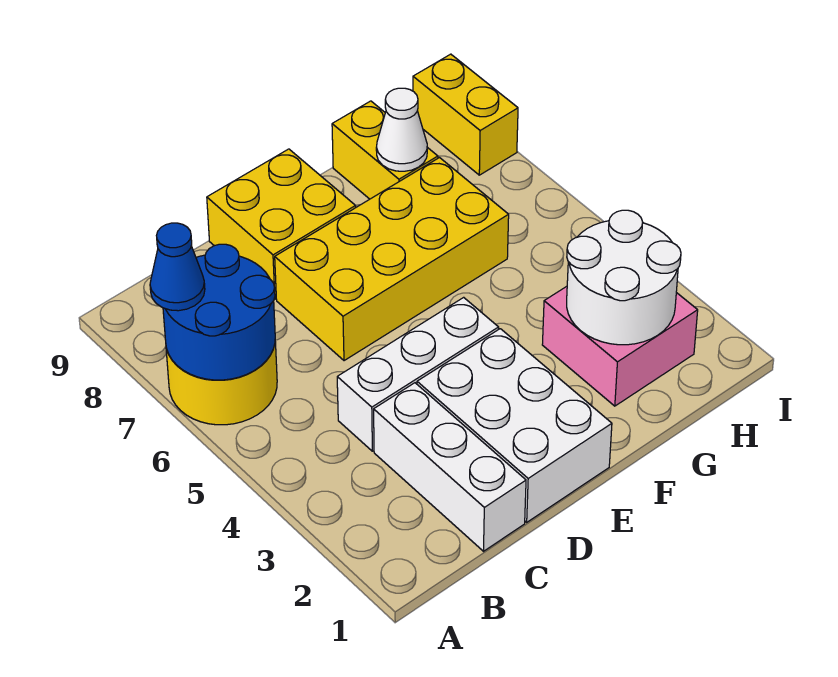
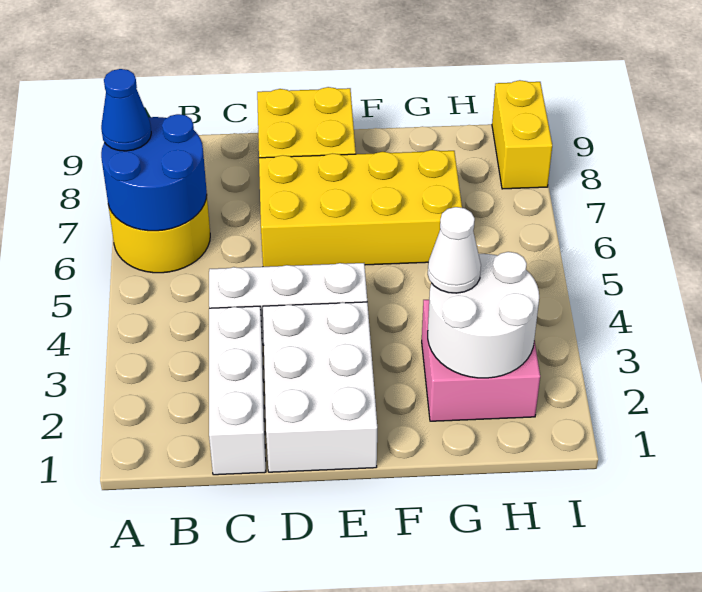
yellow 1x2 brick [332,101,438,199] -> none
white 1x1 cone [376,88,427,171] -> white 1x1 cone moved to [428,207,481,293]

